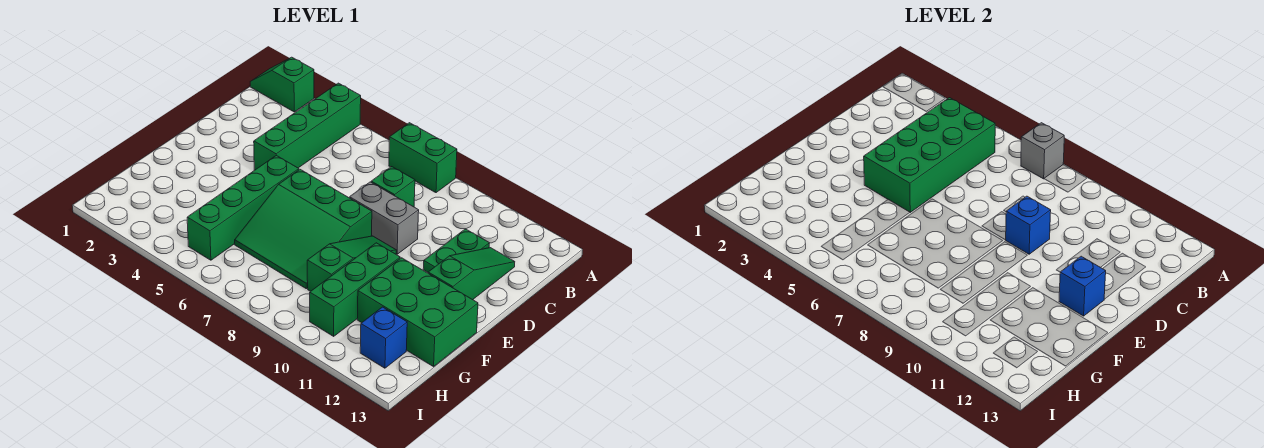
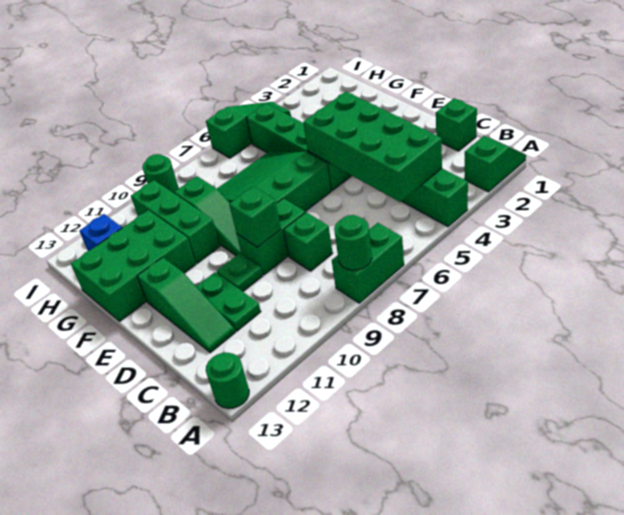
grey 1x1 brick [1021,123,1064,179] -> none
none -> green 1x1 round brick [334,215,372,270]
none -> green 1x1 round brick [206,353,249,409]
none -> green 1x1 brick [436,98,477,151]
grey 1x2 brick [350,182,419,254] -> green 1x2 brick [237,198,305,275]
blue 1x1 brick [1006,196,1051,254] -> green 1x1 brick [229,187,281,247]
none -> green 1x1 plate [217,253,263,291]
blue 1x1 brick [1059,256,1106,316] -> none
none -> green 1x3 slope [206,102,291,158]
none -> green 1x1 round brick [142,154,179,194]

